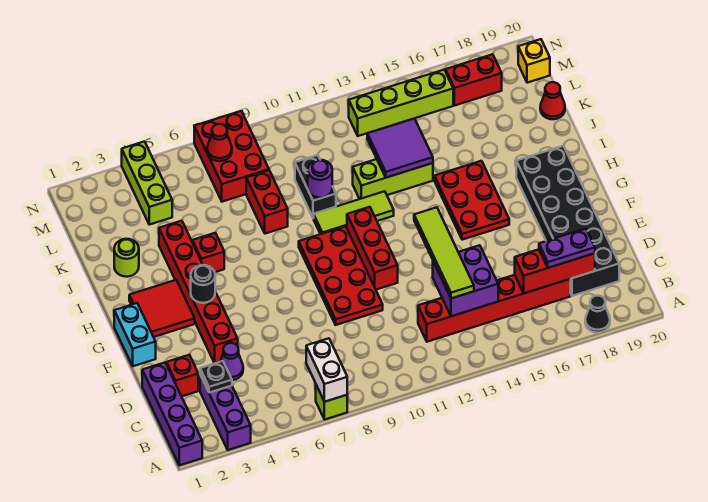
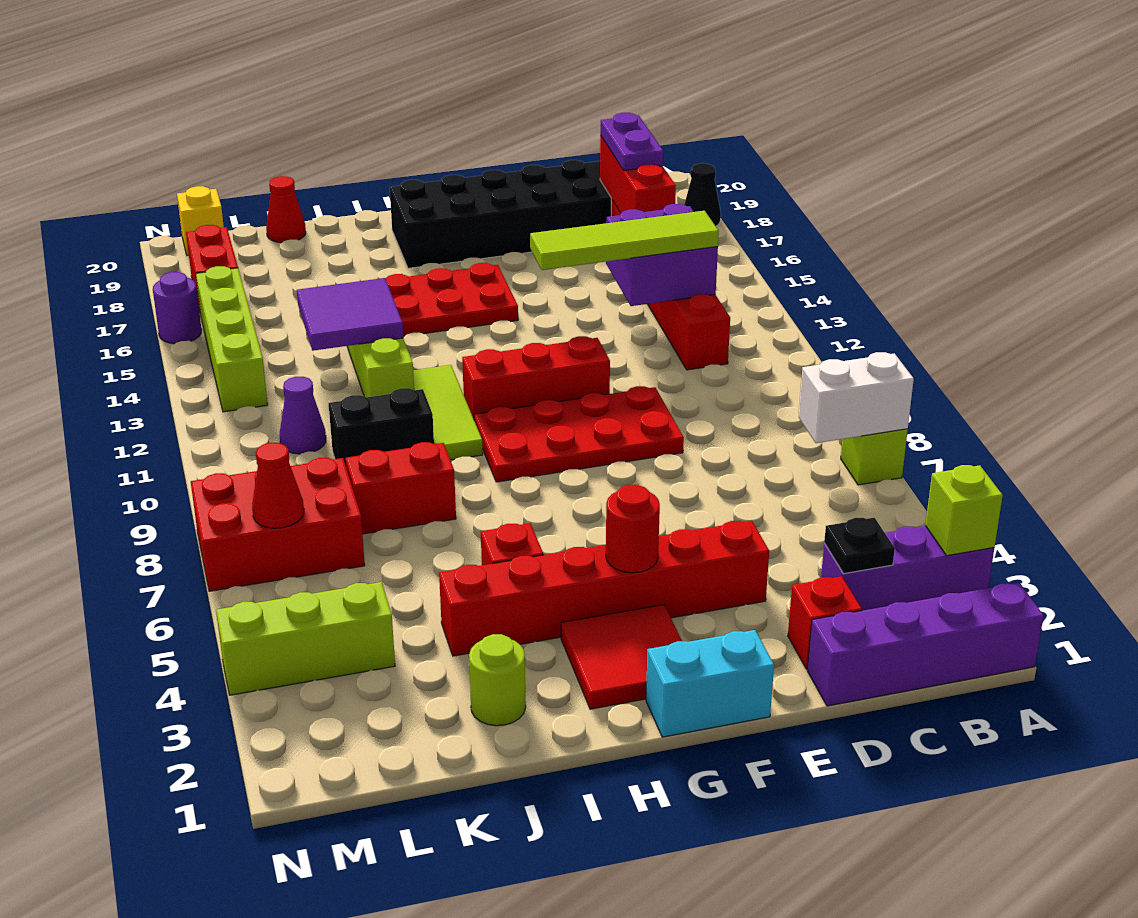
none -> lime 1x1 brick [925,465,1003,556]
purple 1x1 cone [220,343,243,380] -> purple 1x1 cone moved to [280,377,326,454]
black 1x1 round brick [191,265,215,303] -> red 1x1 round brick [606,485,660,573]
purple 1x1 round brick [308,160,332,198] -> purple 1x1 round brick moved to [153,272,202,344]

